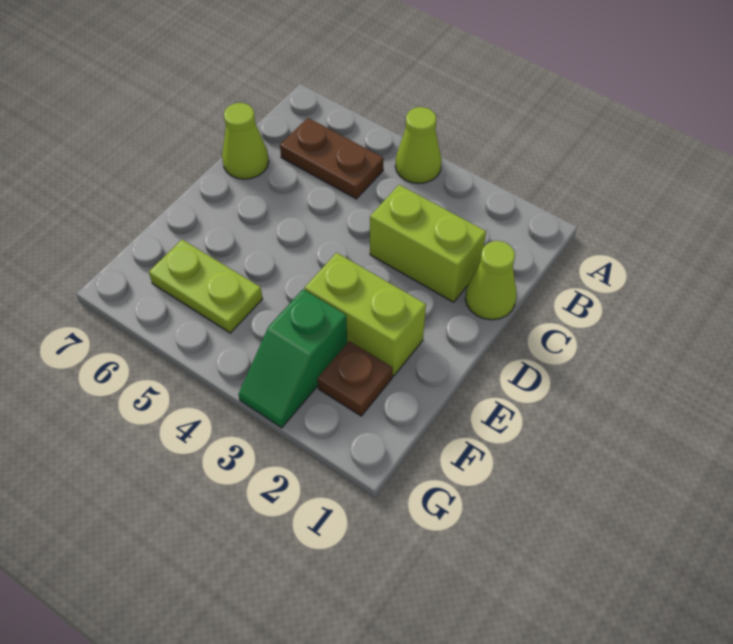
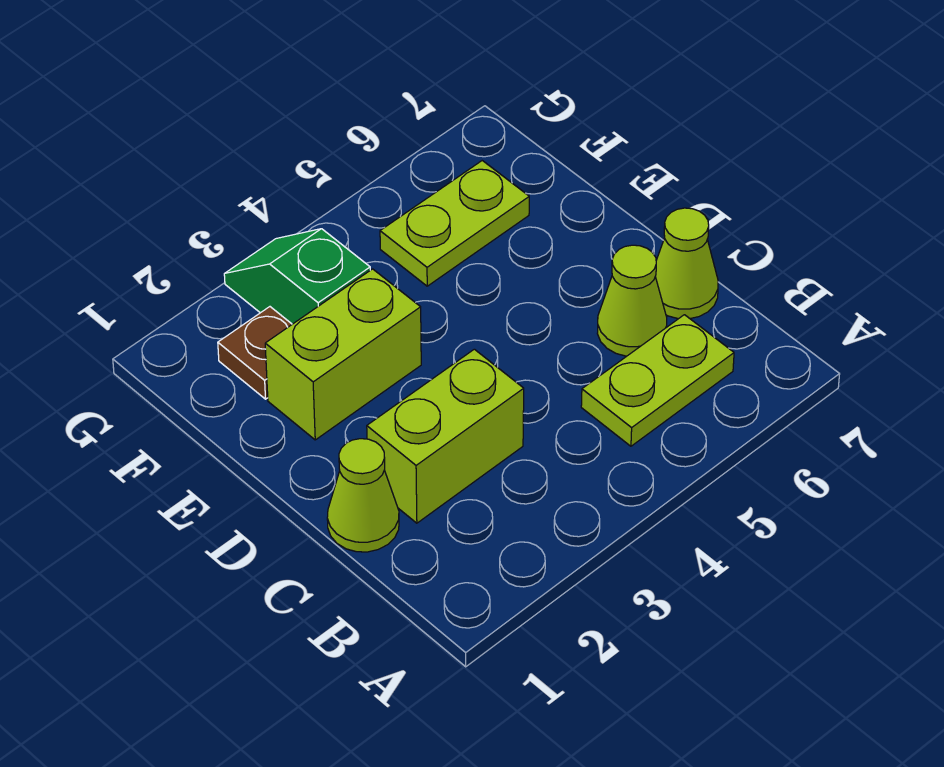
lime 1x1 cone [395,107,442,183] -> lime 1x1 cone moved to [597,245,667,356]
brown 1x2 plate [280,118,384,199] -> lime 1x2 plate [581,315,734,446]

